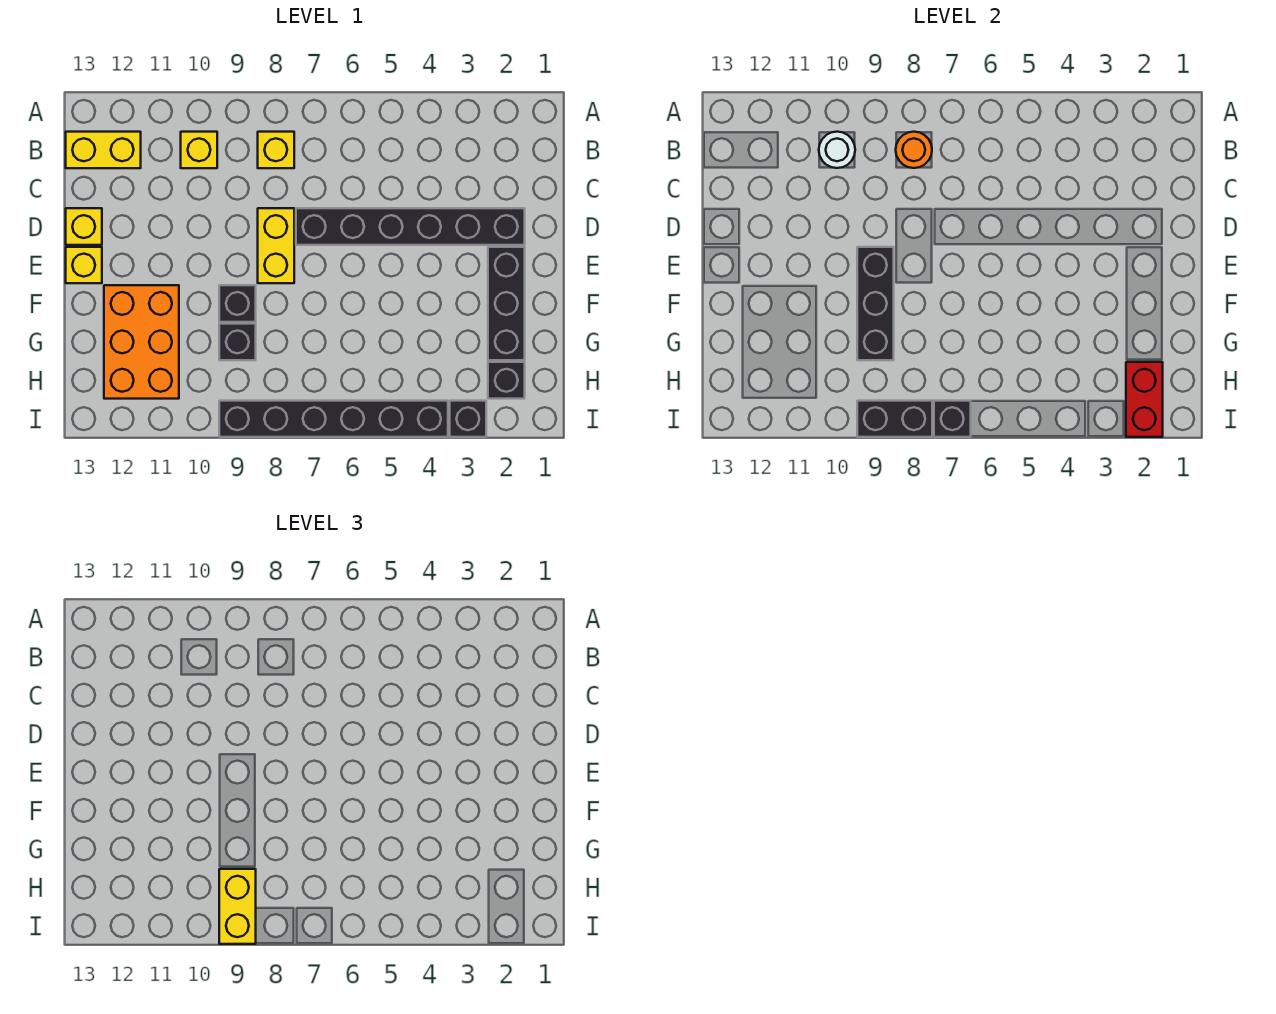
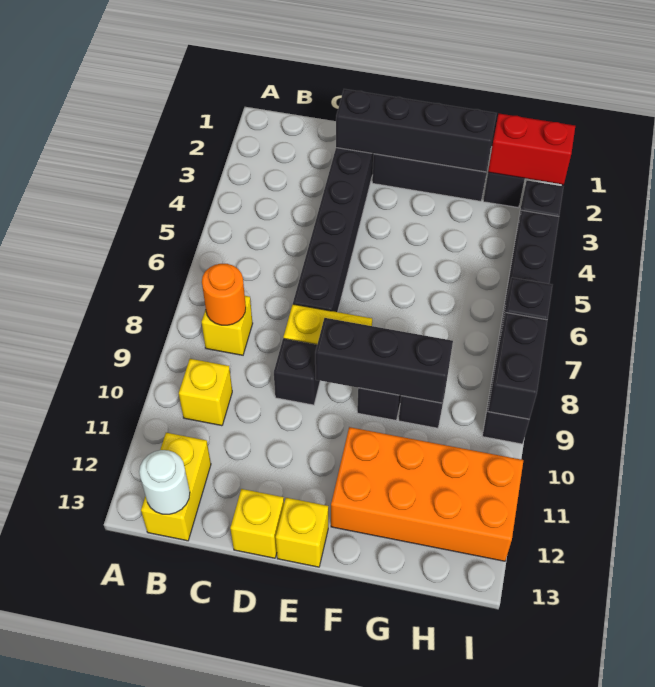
white 1x1 round brick [819,132,855,168] -> white 1x1 round brick moved to [139,450,190,514]
none -> black 1x4 brick [336,89,497,172]
none -> black 1x1 brick [274,338,320,405]
orange 2x3 brick [104,285,179,399] -> orange 2x4 brick [331,427,523,561]
yellow 1x2 brick [219,869,256,944] -> none

